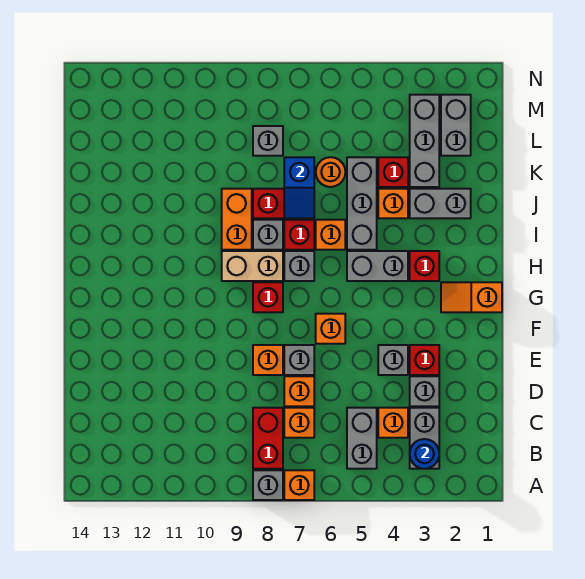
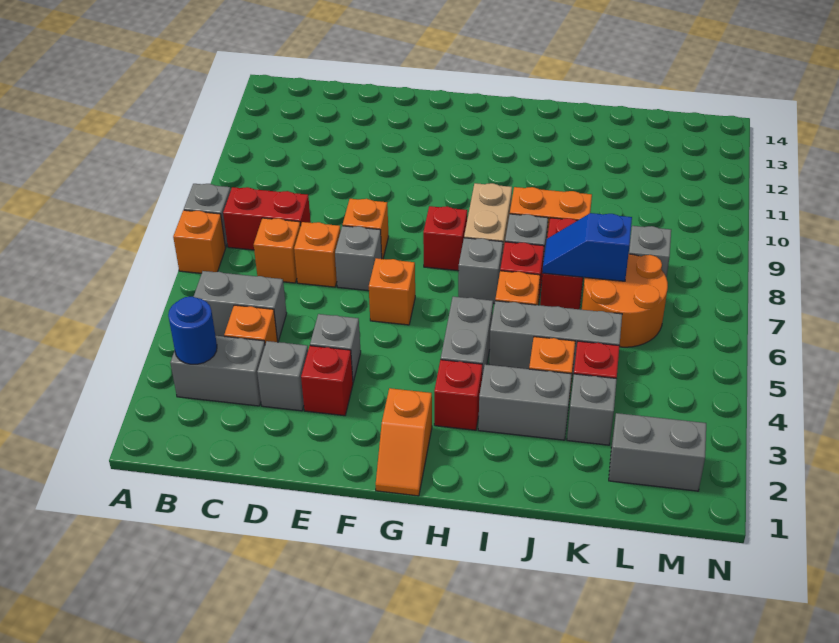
orange 1x2 slope [441,282,502,312] -> orange 1x2 slope turned to [376,388,432,496]
grey 1x2 brick [410,189,471,218] -> grey 1x2 brick turned to [478,364,572,440]
grey 1x3 brick [410,95,439,187] -> grey 1x1 brick [567,374,617,445]
orange 1x1 round brick [316,157,345,187] -> orange 2x2 round brick [582,254,668,347]

